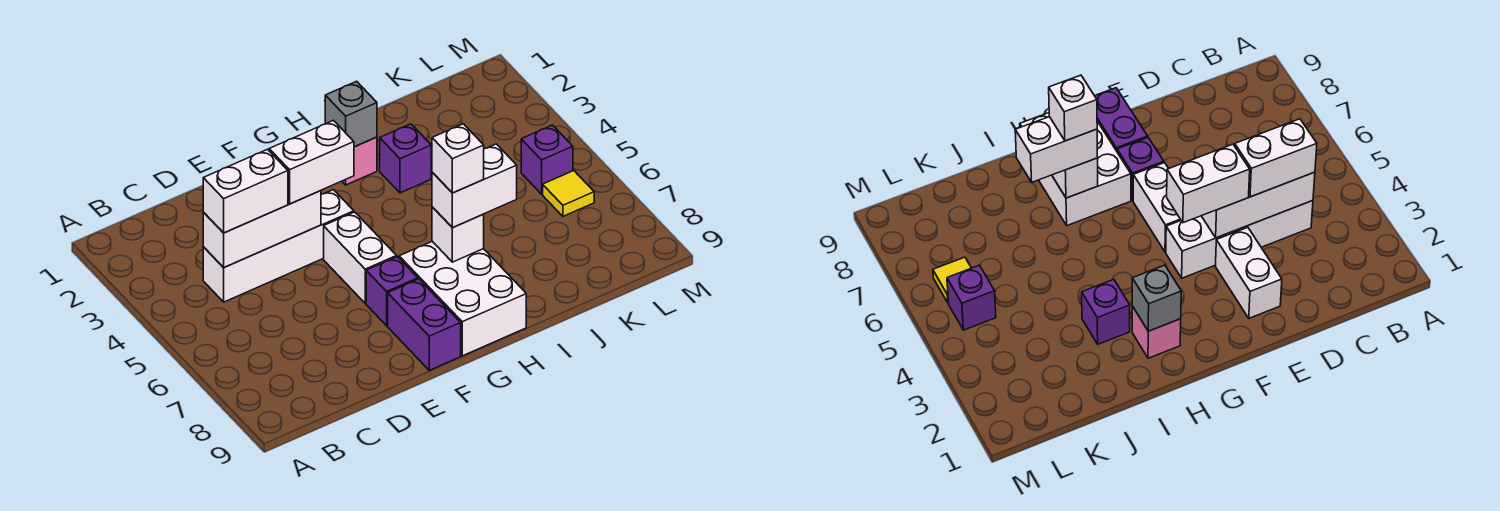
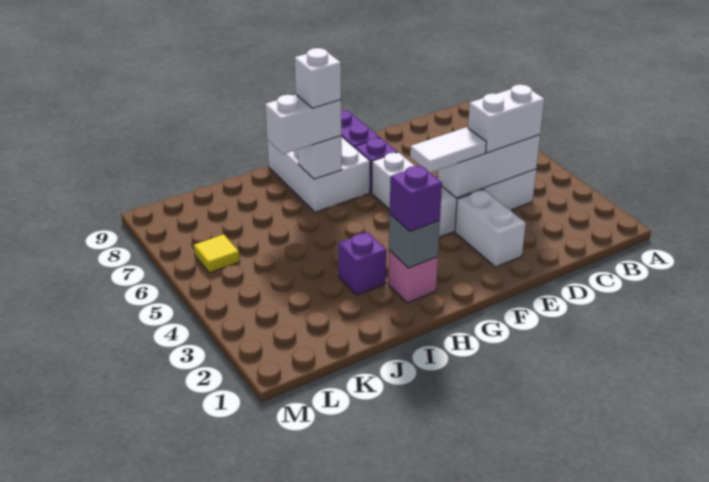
white 1x2 brick [269,120,354,204] -> white 1x2 tile [410,127,487,173]
purple 1x1 brick [521,125,573,194] -> purple 1x1 brick moved to [390,166,442,231]

